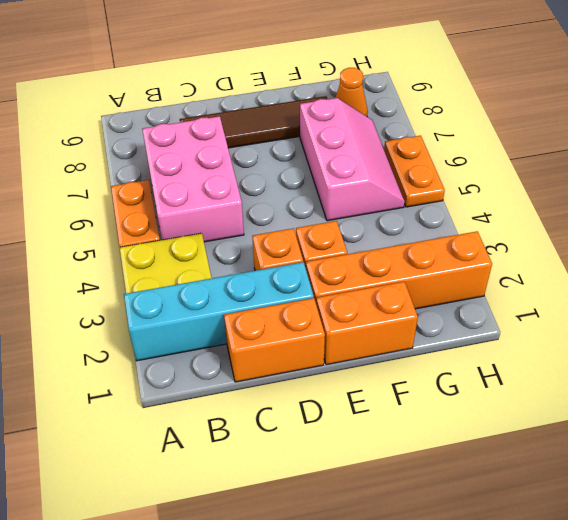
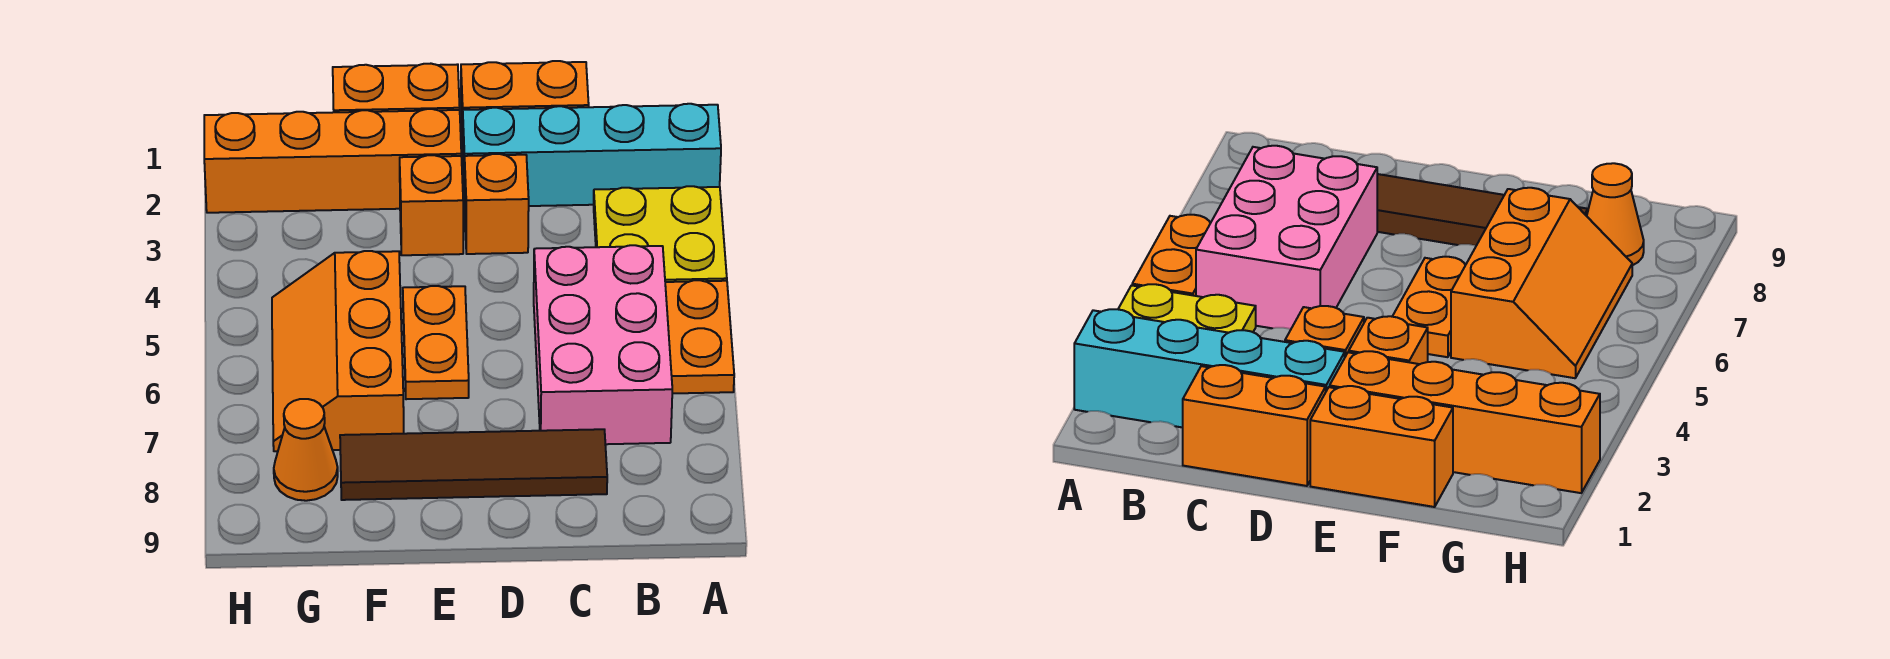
pink 2x3 slope [300,98,405,221] -> orange 2x3 slope [272,251,404,451]
orange 1x2 plate [384,136,445,207] -> orange 1x2 plate moved to [403,286,469,399]

